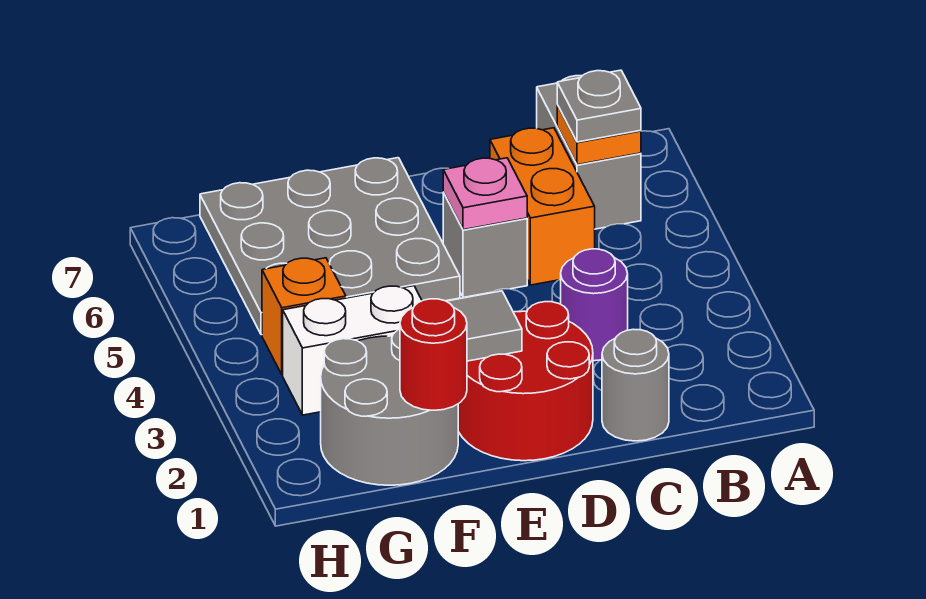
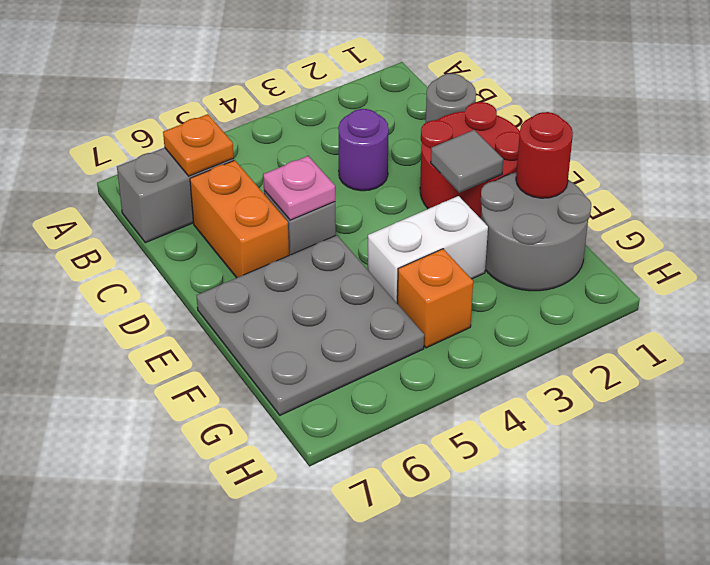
grey 1x1 plate [557,70,641,142] -> none
orange 1x2 brick [490,128,595,285] -> orange 1x2 brick turned to [190,160,289,278]
white 1x2 brick [283,286,422,415] -> white 1x2 brick turned to [368,196,488,303]

